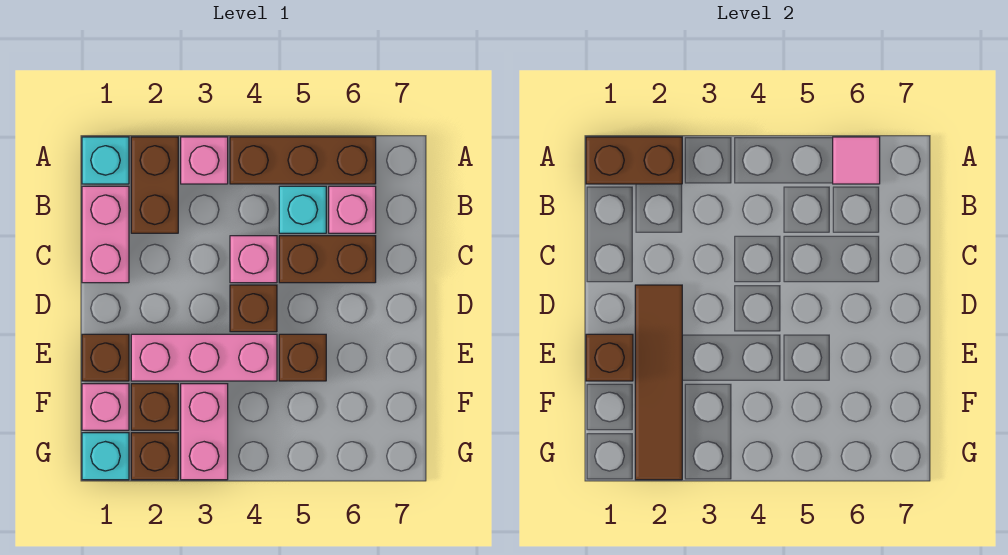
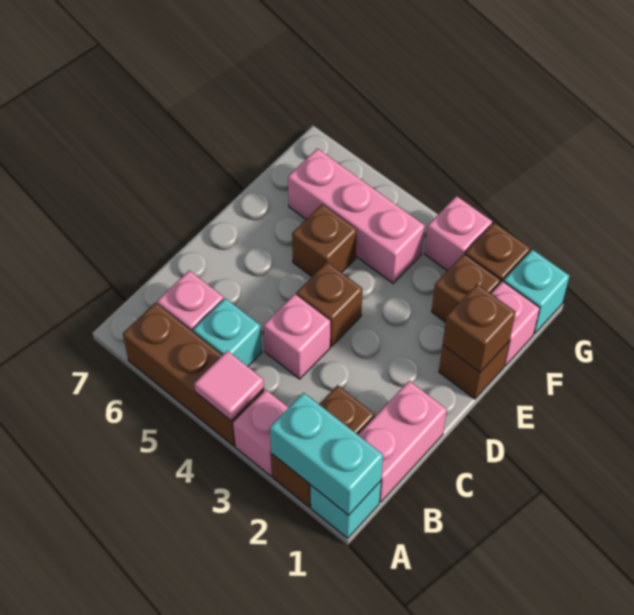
brown 1x2 brick [586,137,682,184] -> cyan 1x2 brick [270,393,383,515]
pink 1x1 tile [833,137,880,184] -> pink 1x1 tile moved to [194,351,264,421]
brown 1x2 brick [279,236,376,283] -> none
brown 1x4 tile [635,285,682,480] -> none
pink 1x3 brick [131,334,277,381] -> pink 1x3 brick moved to [288,149,425,283]
pink 1x2 brick [181,384,228,480] -> pink 1x1 brick [425,196,492,271]

